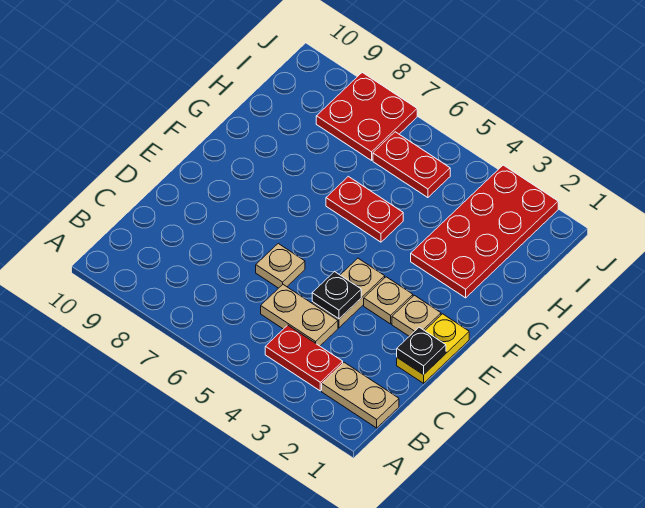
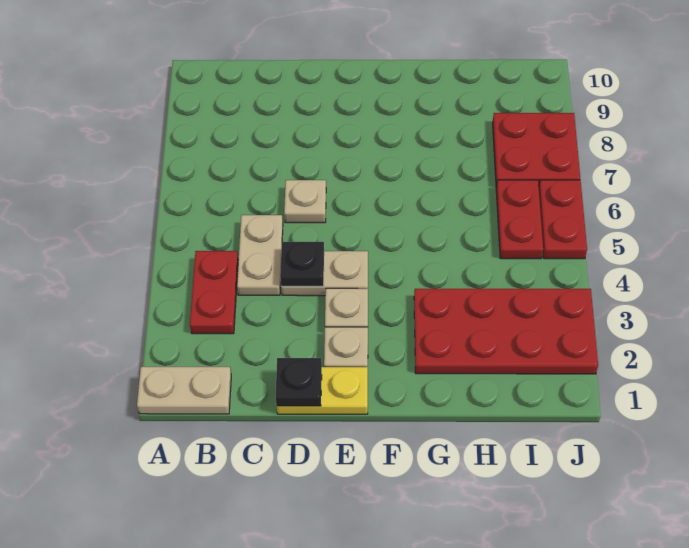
tan 1x2 plate [322,362,399,428] -> tan 1x2 plate turned to [137,367,231,414]
red 1x2 plate [326,176,403,242] -> red 1x2 plate moved to [539,180,587,259]

